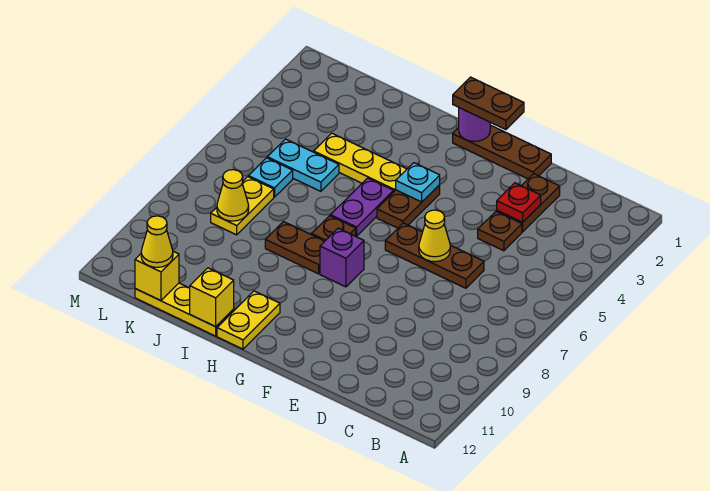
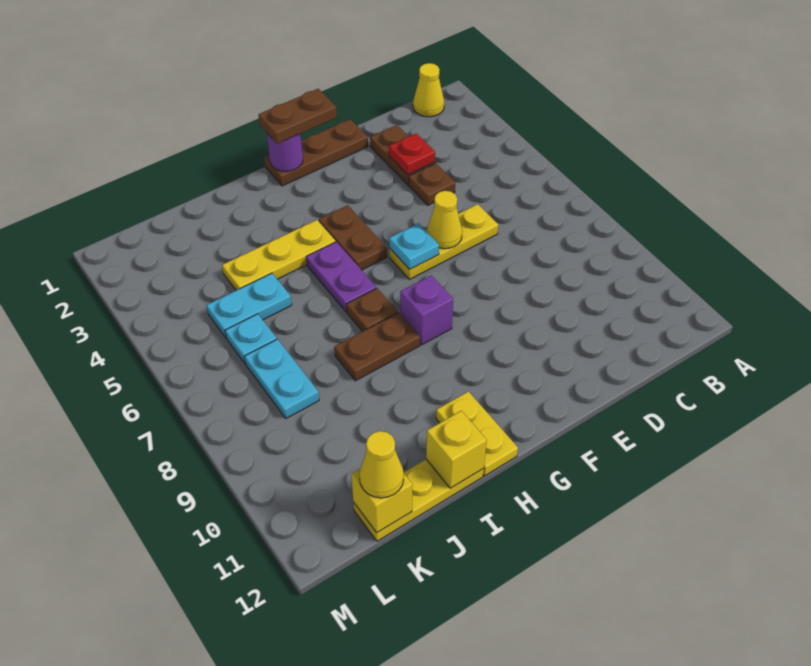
brown 1x3 plate [385,223,484,288] -> yellow 1x3 plate [389,204,498,279]
cyan 1x1 plate [396,163,440,202] -> cyan 1x1 plate moved to [389,223,439,270]
yellow 1x2 plate [211,177,274,235] -> cyan 1x2 plate [245,339,319,418]
yellow 1x1 cone [217,170,249,221] -> yellow 1x1 cone moved to [413,63,444,117]

